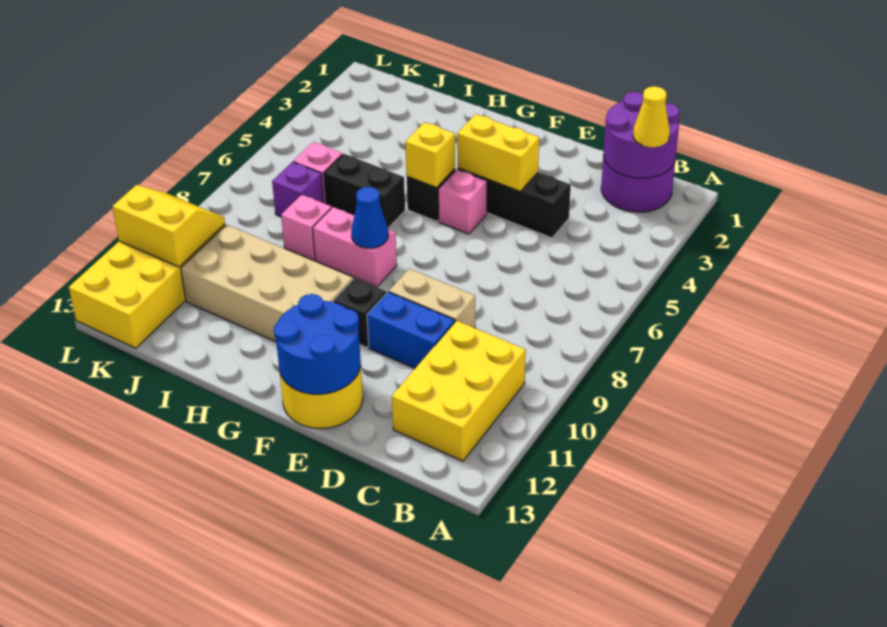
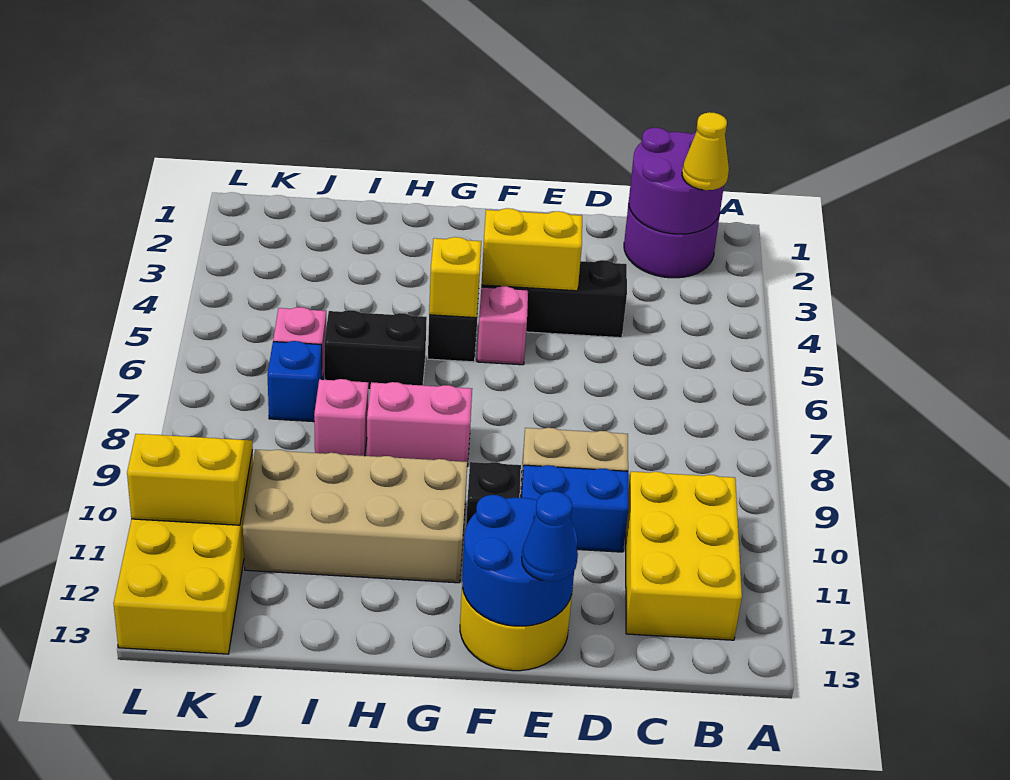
blue 1x1 cone [351,187,388,248] -> blue 1x1 cone moved to [522,491,578,582]
purple 1x1 brick [272,162,324,217] -> blue 1x1 brick [268,341,322,422]

